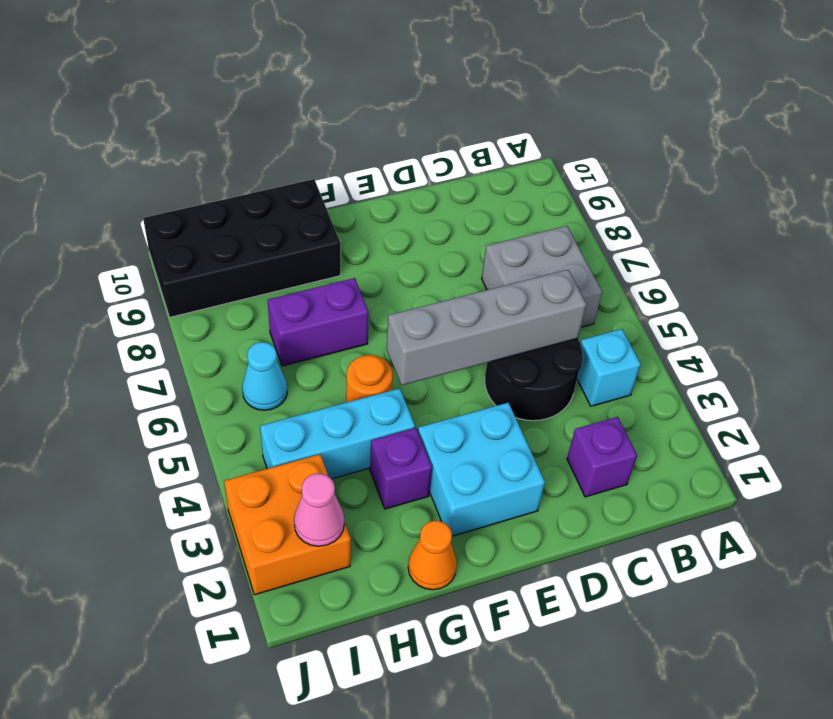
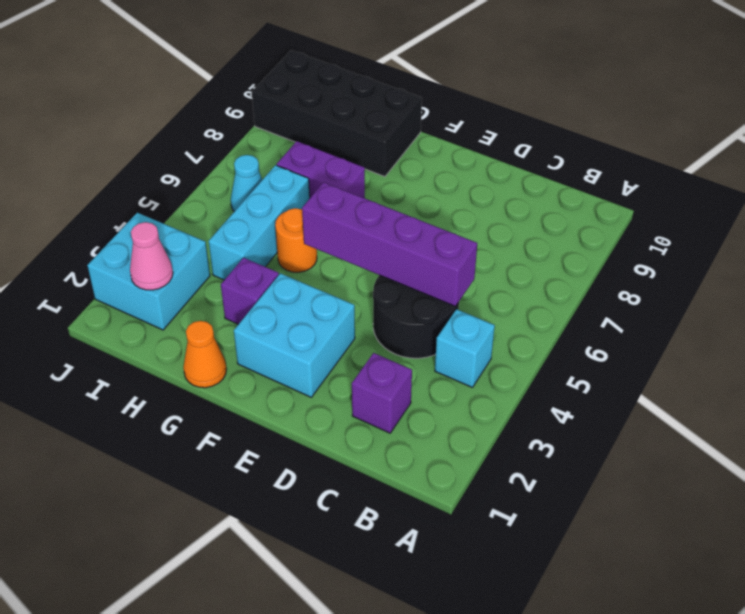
grey 2x2 brick [482,226,602,327] -> none
grey 1x4 brick [387,270,587,385] -> purple 1x4 brick [302,182,477,306]
cyan 1x3 brick [260,388,415,479] -> cyan 1x3 brick turned to [209,165,310,280]
orange 2x2 brick [224,454,351,595] -> cyan 2x2 brick [87,213,210,330]

